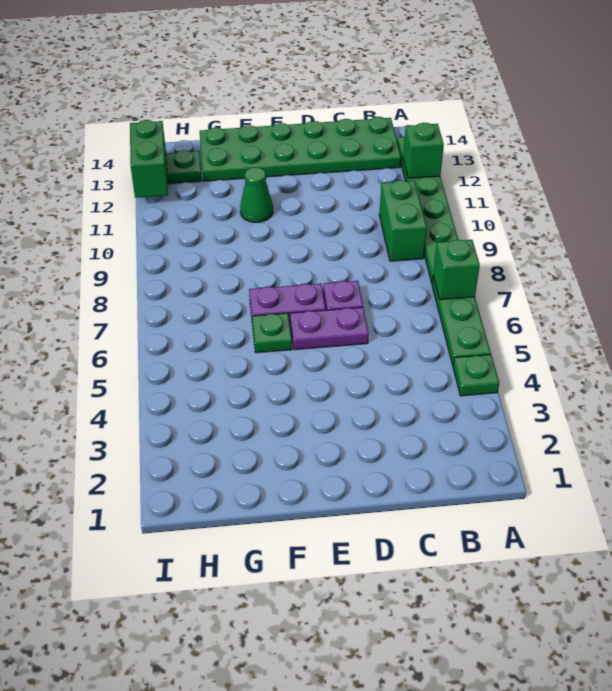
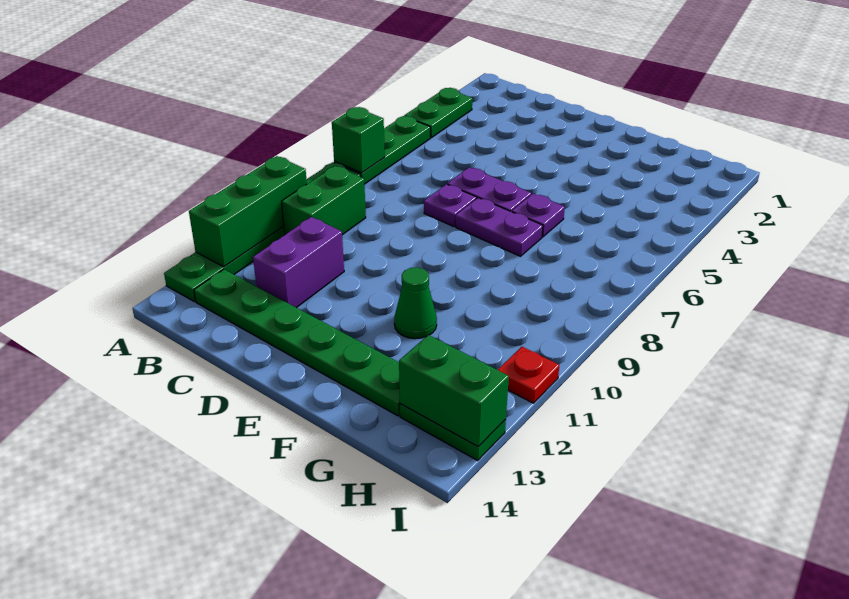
green 1x1 plate [453,354,499,396] -> green 1x2 plate [404,88,472,138]
green 1x1 brick [403,123,444,178] -> green 1x3 brick [189,156,307,267]
green 2x6 plate [200,117,401,181] -> green 1x6 plate [194,269,400,416]
none -> purple 1x2 brick [253,217,344,308]
green 1x1 plate [252,313,292,353] -> purple 1x1 plate [512,194,565,237]
none -> red 1x1 plate [498,347,559,403]
green 1x2 brick [130,120,168,198] -> green 1x2 brick turned to [399,335,509,447]

